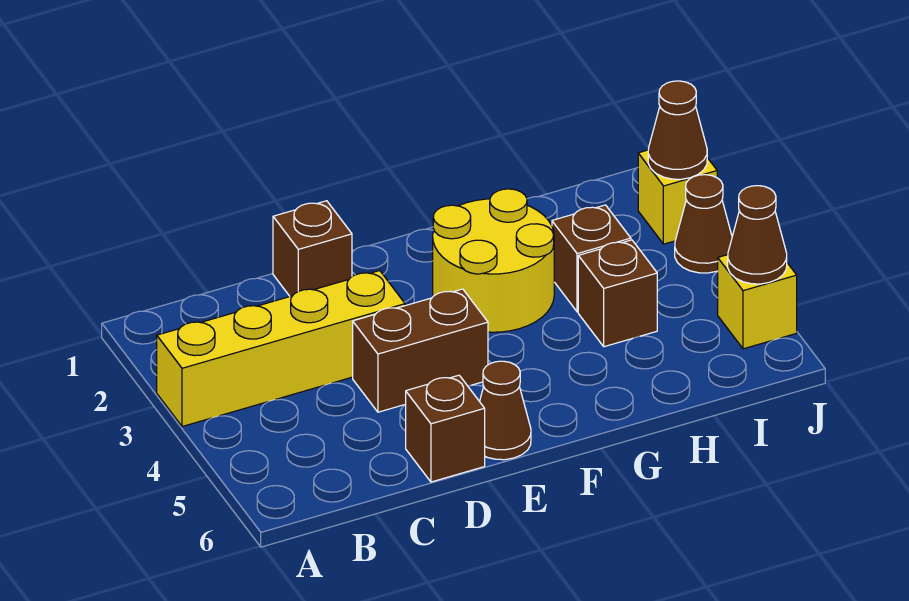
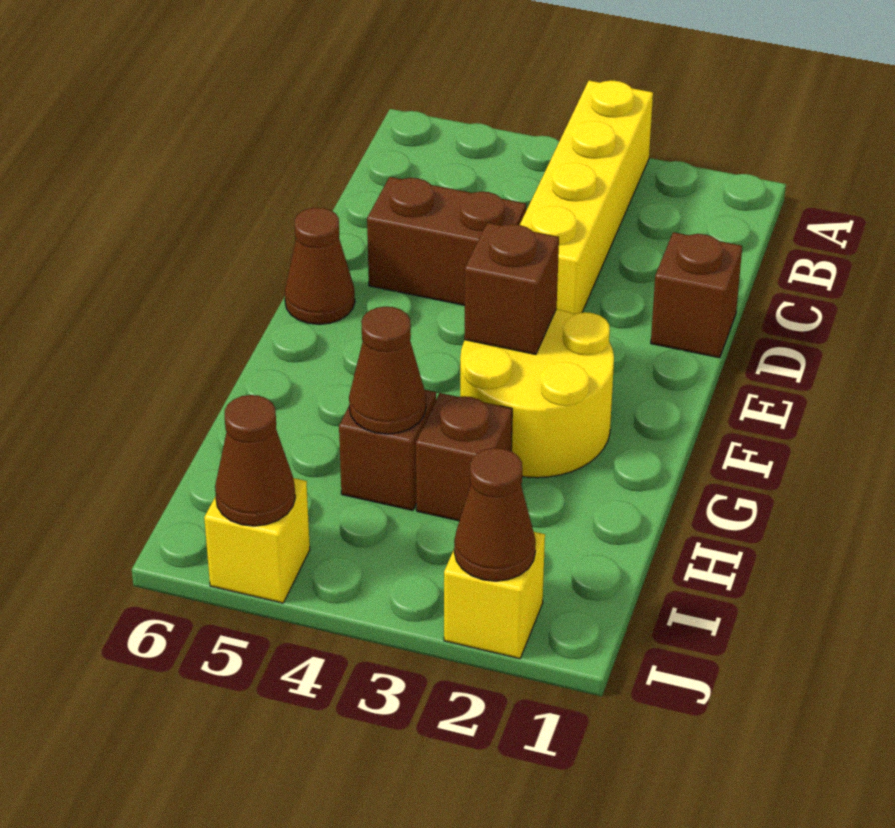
brown 1x2 brick [353,289,488,412] -> brown 1x2 brick turned to [367,177,526,305]
brown 1x1 brick [406,375,485,482] -> brown 1x1 brick moved to [464,223,559,355]
brown 1x1 cone [675,175,732,273] -> brown 1x1 cone moved to [349,307,426,434]

